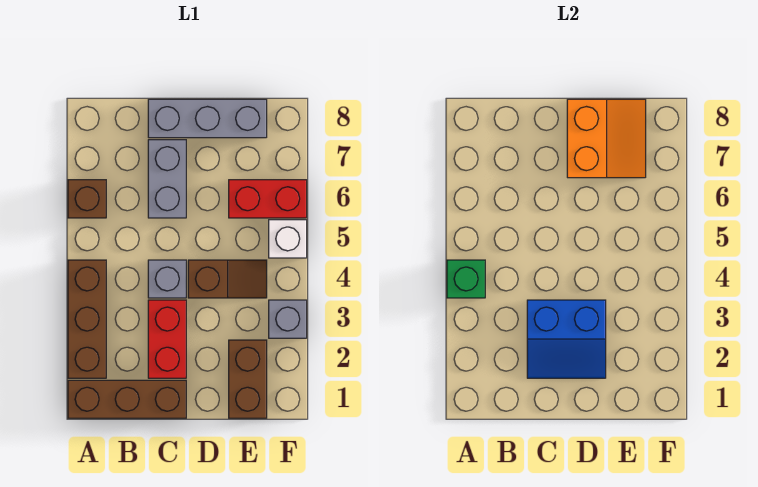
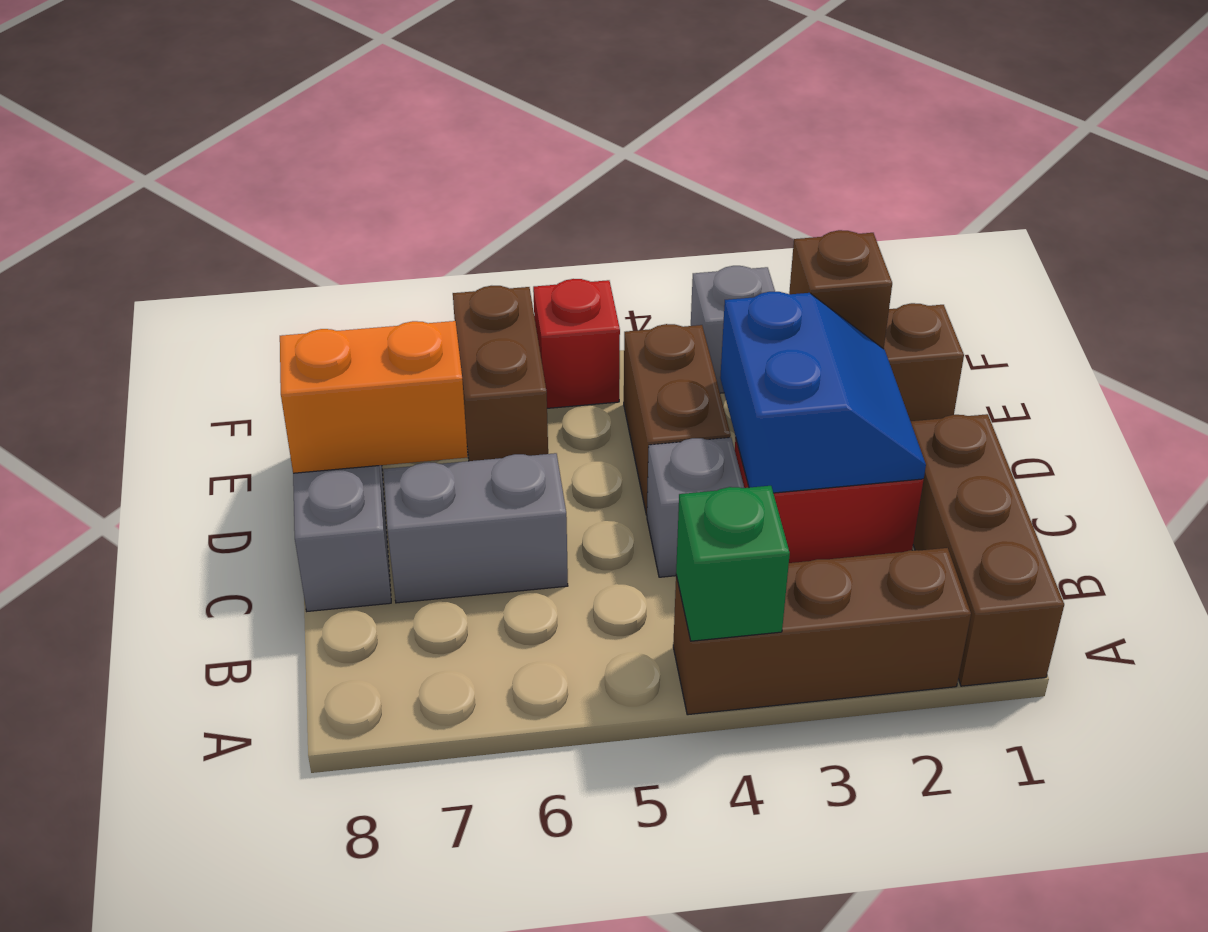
brown 1x1 brick [68,180,106,218] -> brown 1x1 brick moved to [789,230,892,349]
brown 1x2 slope [188,260,267,298] -> brown 1x2 brick [624,324,731,515]
red 1x2 brick [229,180,307,218] -> brown 1x2 brick [453,286,548,461]
white 1x1 brick [269,220,307,258] -> red 1x1 brick [533,279,620,408]

